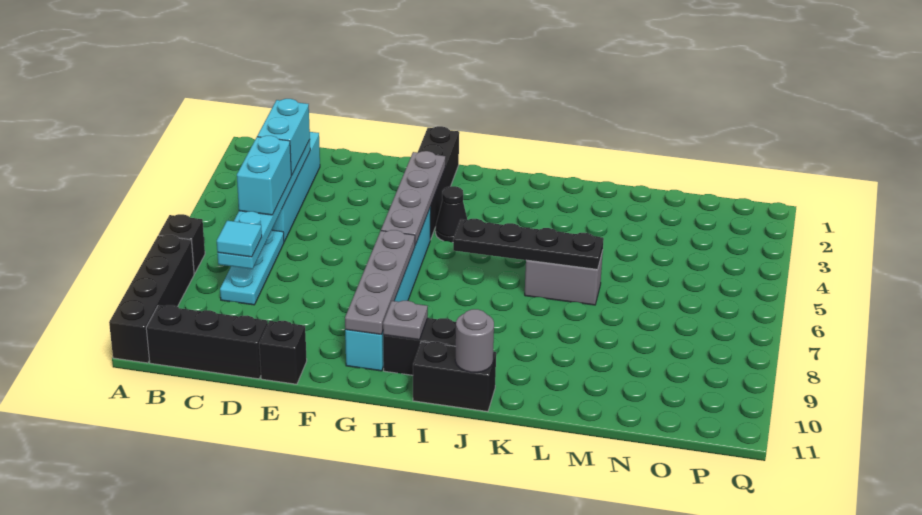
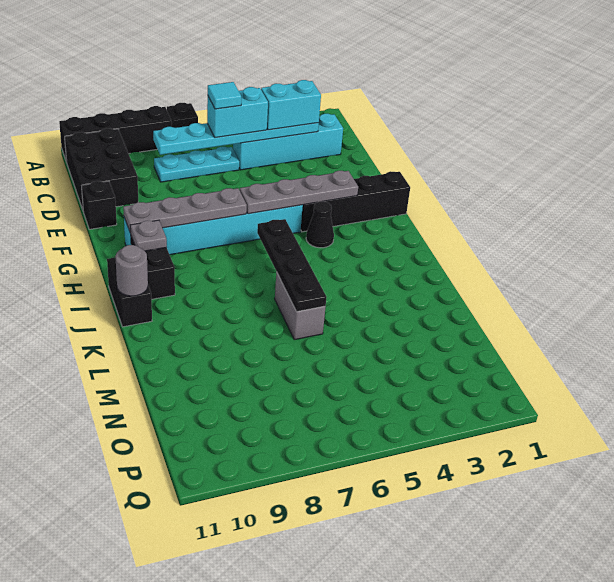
black 1x3 brick [146,305,268,379] -> black 2x3 brick [65,128,138,210]
cyan 1x1 tile [217,221,262,257] -> cyan 1x1 tile moved to [208,82,241,109]

